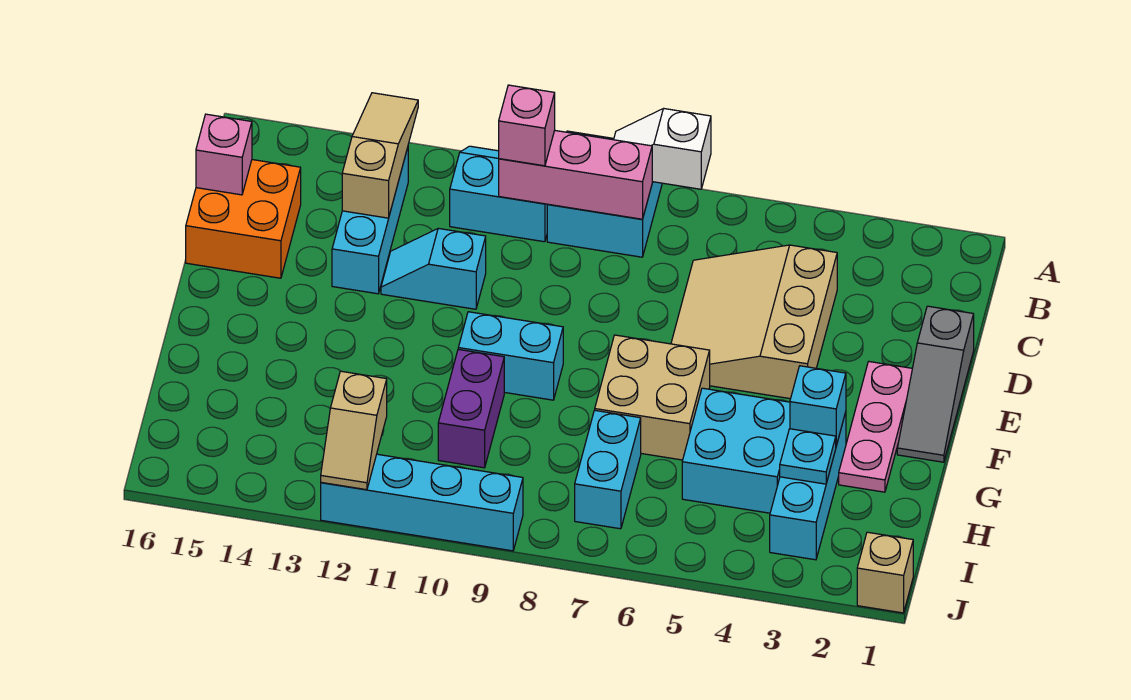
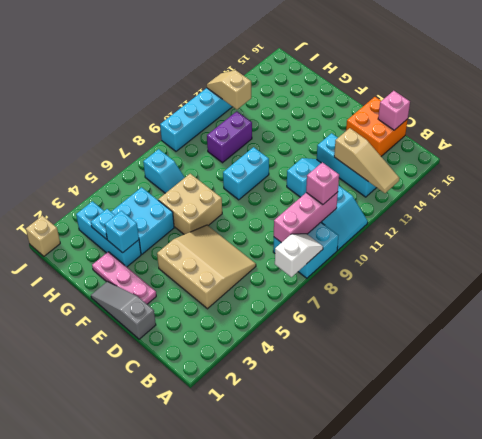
purple 1x2 brick [438,349,504,468] -> purple 1x2 brick turned to [207,111,252,163]
cyan 1x2 brick [575,410,641,529] -> cyan 1x2 slope [143,149,185,193]

